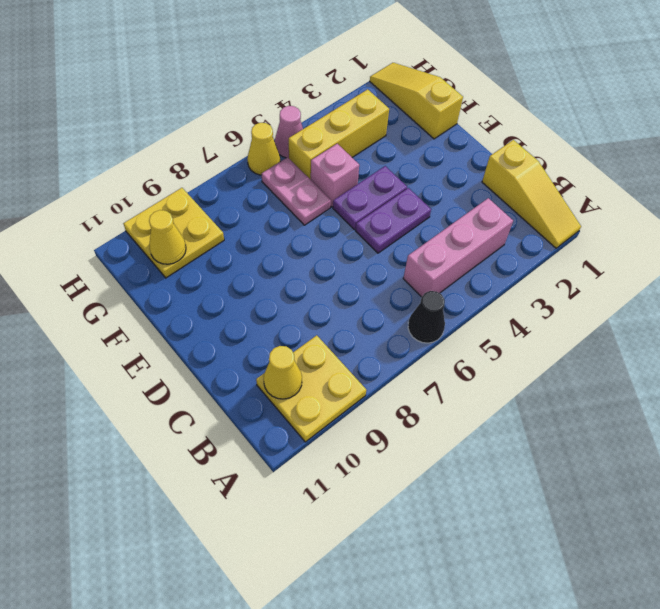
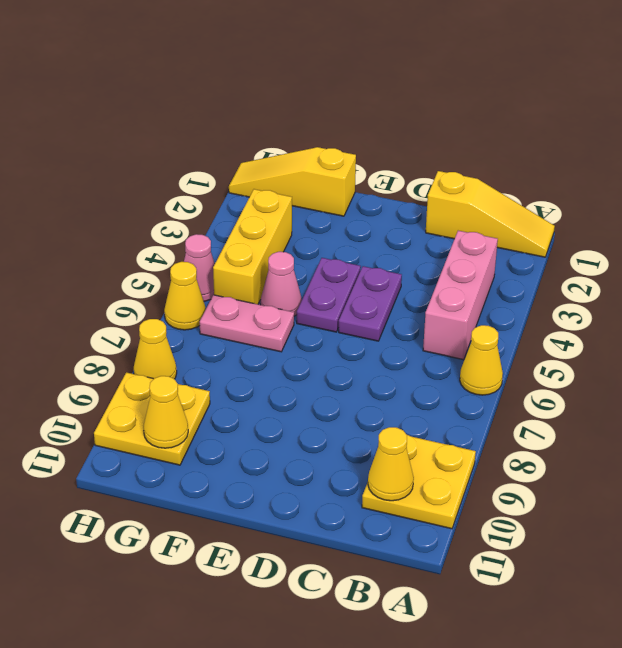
black 1x1 cone [408,291,445,343] -> yellow 1x1 cone [460,325,503,395]
pink 1x1 brick [311,144,359,207] -> pink 1x1 cone [261,252,302,316]
none -> yellow 1x1 cone [134,319,177,379]

